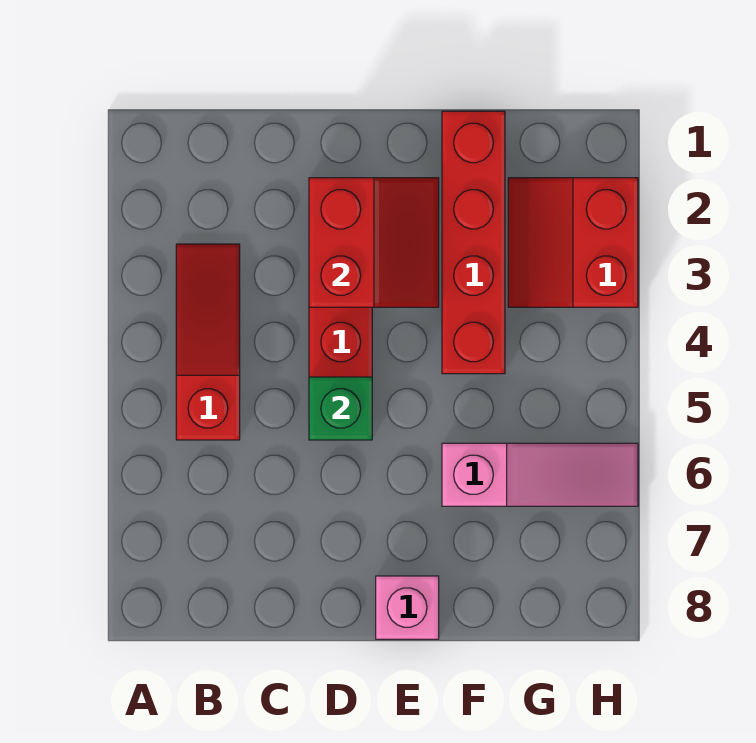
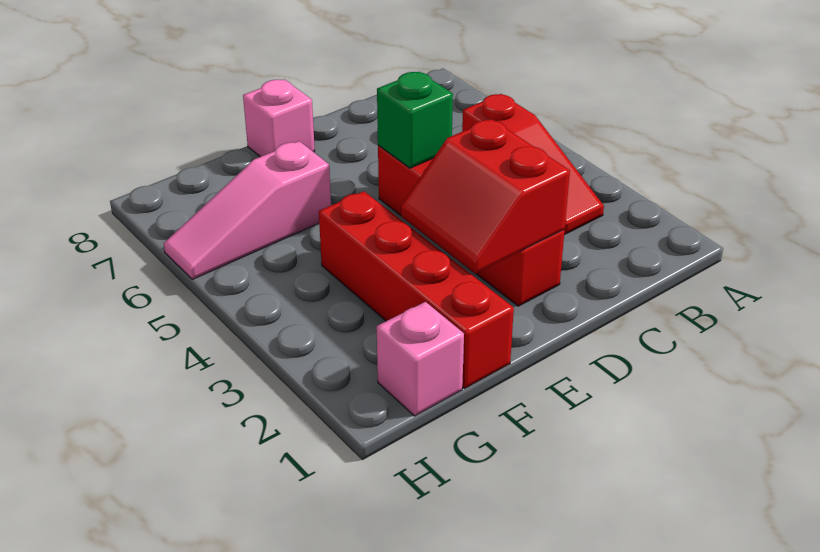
none -> pink 1x1 brick [377,302,464,416]
red 2x2 slope [508,178,638,307] -> none

